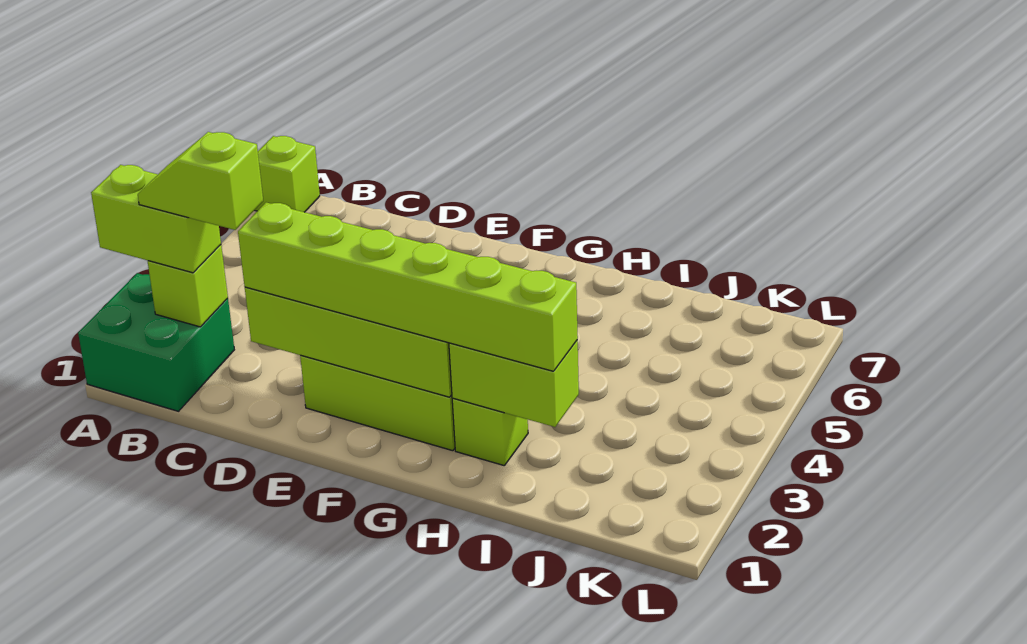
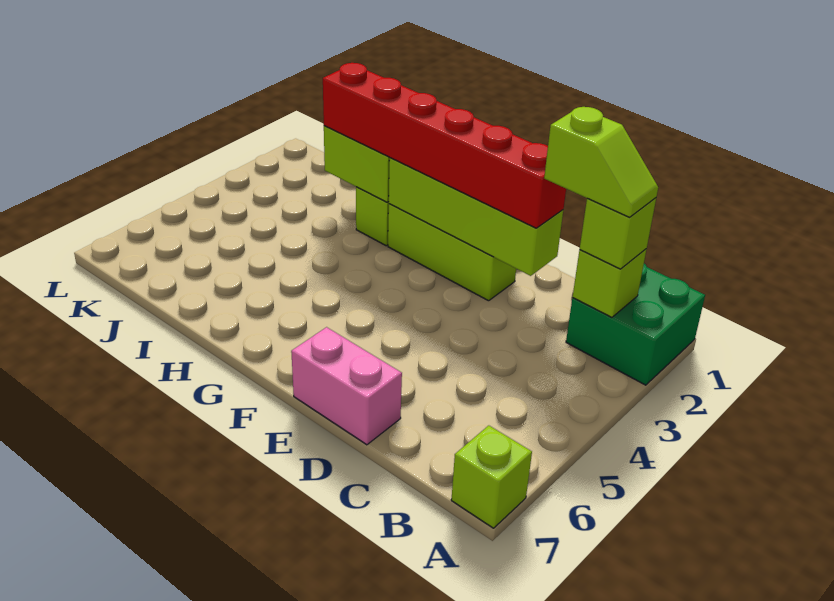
lime 1x2 brick [91,165,221,273] -> lime 1x1 brick [580,198,656,269]
lime 1x6 brick [238,202,578,371] -> red 1x6 brick [323,63,566,228]
none -> pink 1x2 brick [291,327,402,445]

